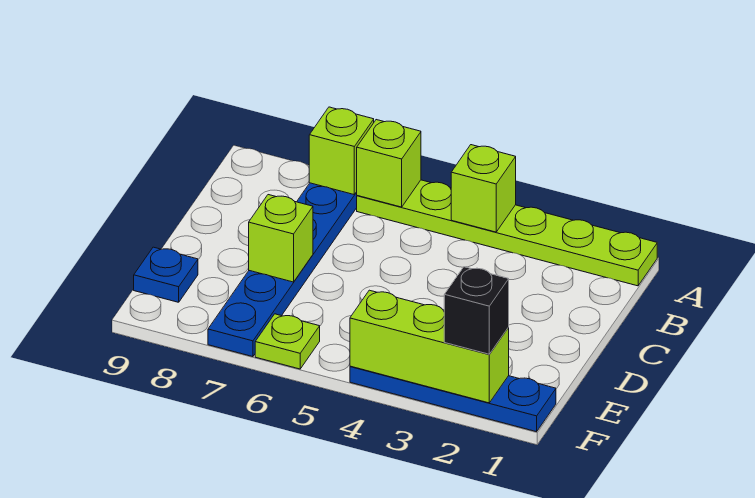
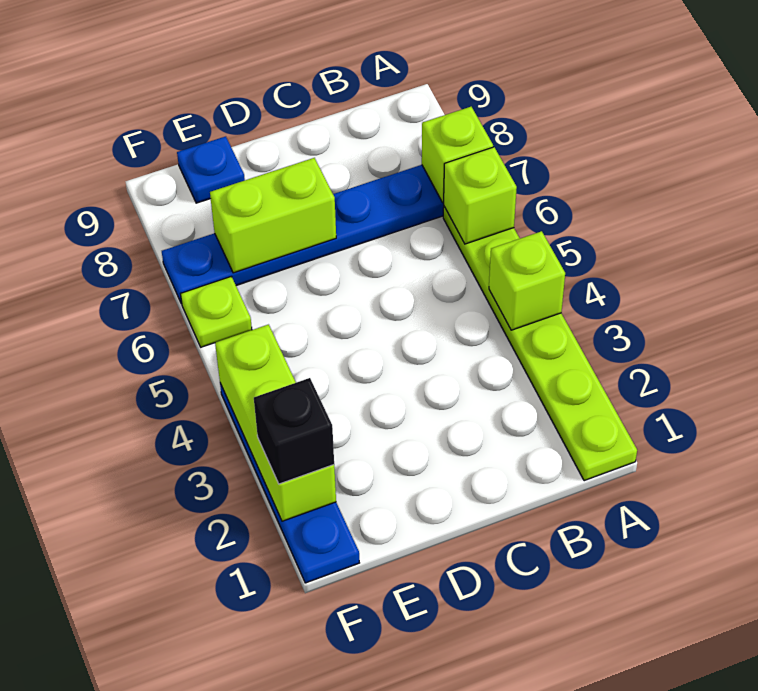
lime 1x1 brick [249,195,313,282] -> lime 1x2 brick [210,158,336,273]

